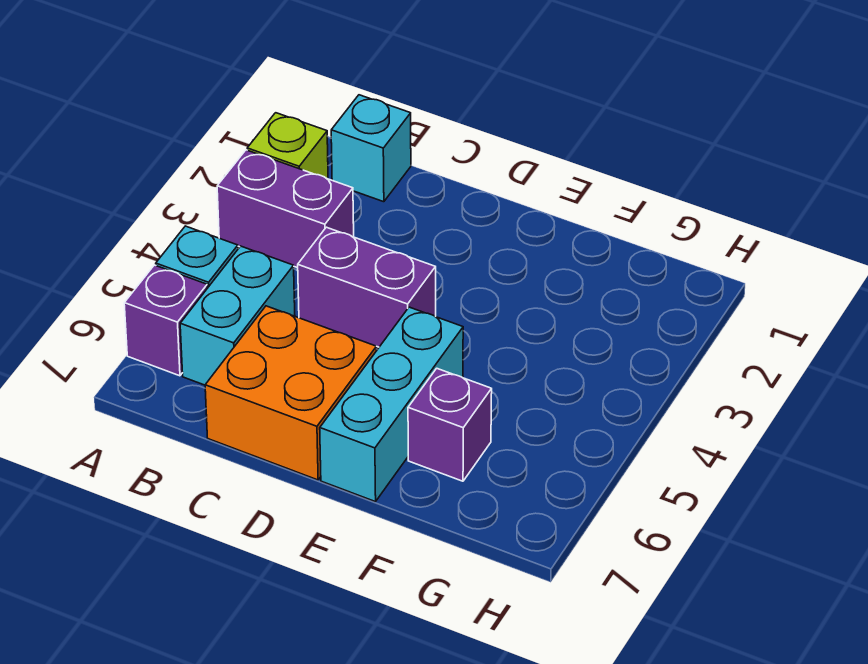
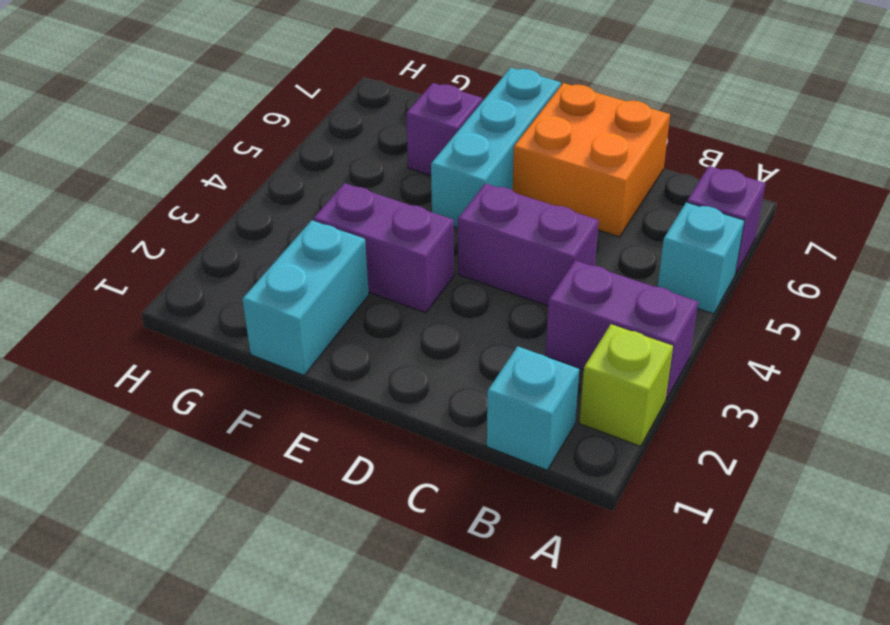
cyan 1x2 brick [180,246,295,385] -> cyan 1x2 brick moved to [242,220,369,375]
none -> purple 1x2 brick [313,183,454,313]

